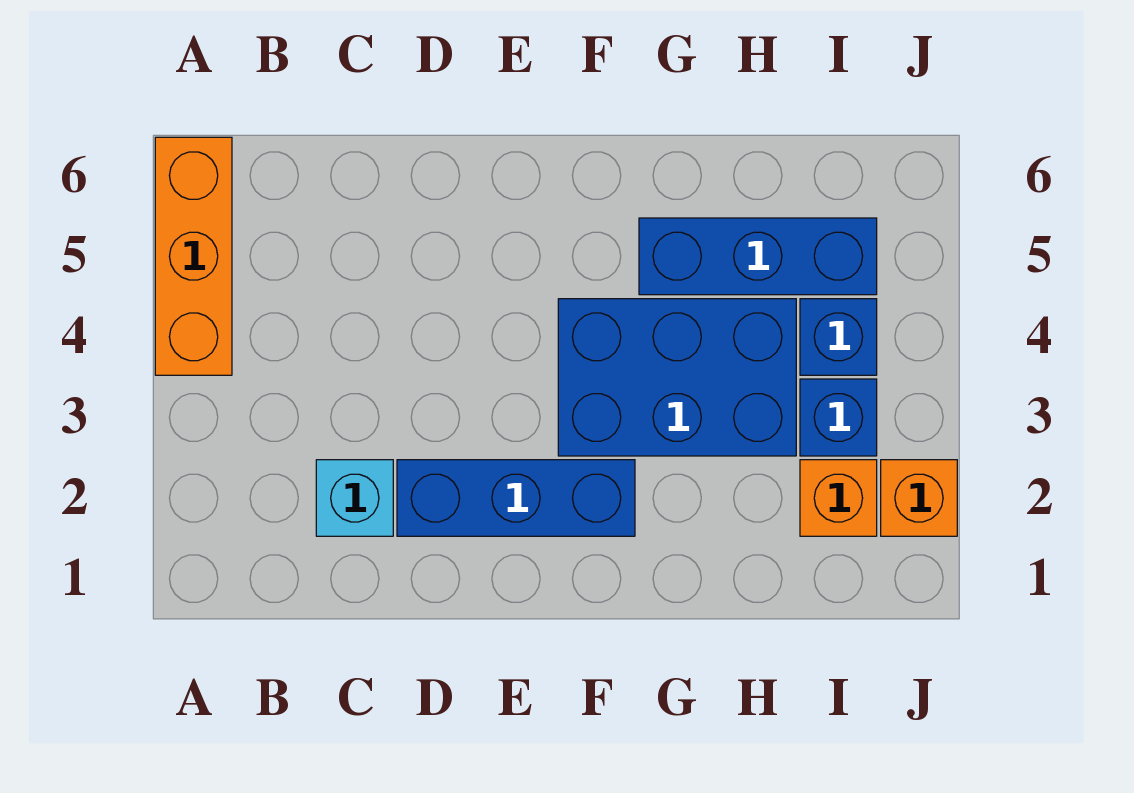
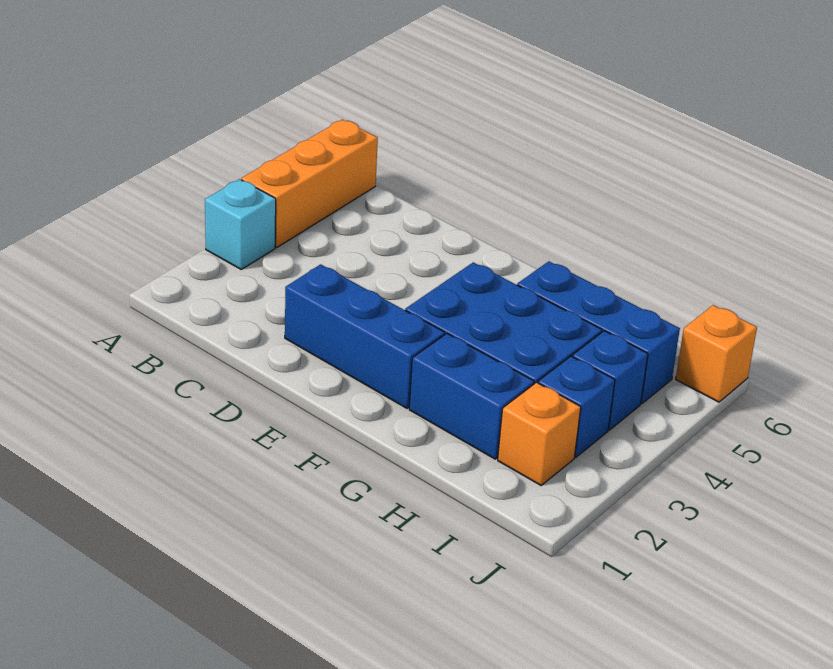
cyan 1x1 brick [316,460,393,536] -> cyan 1x1 brick moved to [205,179,276,269]
none -> blue 1x2 brick [409,334,534,459]
orange 1x1 brick [881,460,957,536] -> orange 1x1 brick moved to [676,305,757,402]

